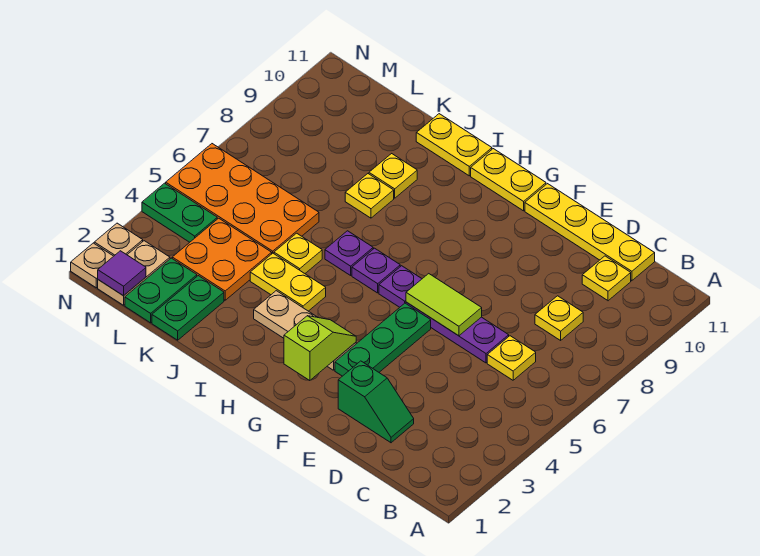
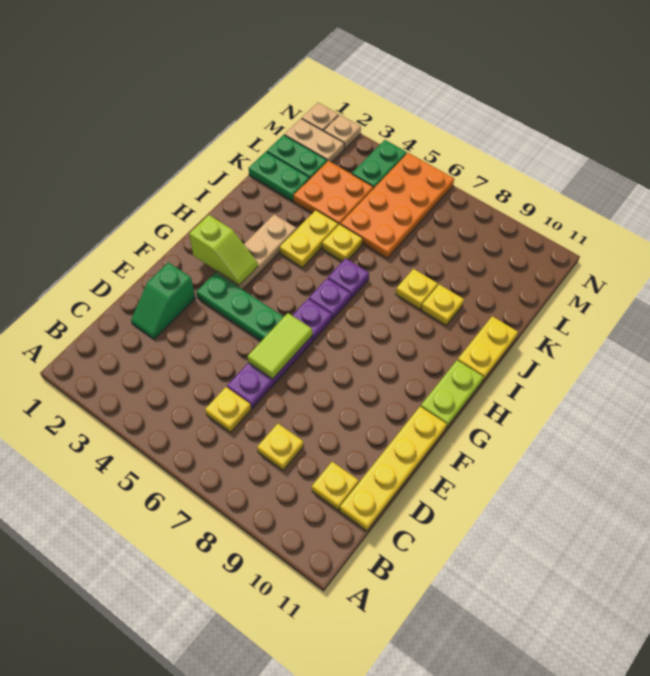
yellow 1x2 plate [471,149,546,211] -> lime 1x2 plate [421,360,483,428]
purple 1x1 tile [98,251,146,296] -> none

